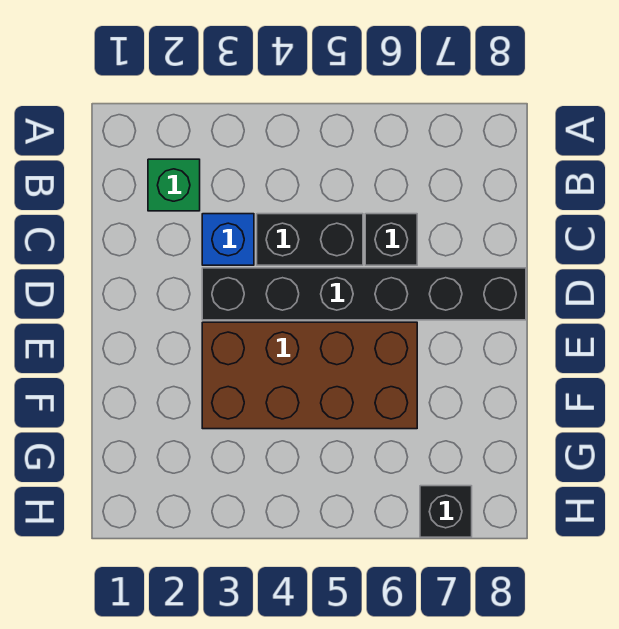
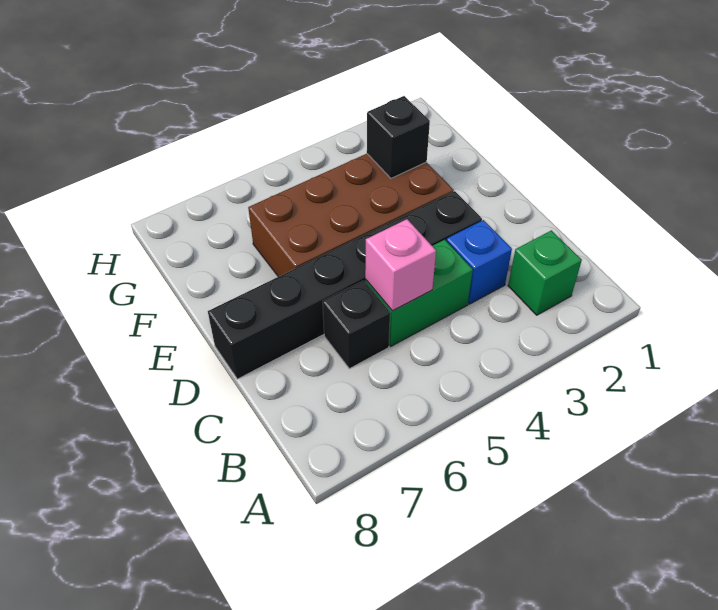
black 1x2 brick [257,214,363,265] -> green 1x2 brick [365,240,473,346]
none -> pink 1x1 brick [365,219,436,311]
black 1x1 brick [420,486,472,537] -> black 1x1 brick moved to [367,96,430,178]

